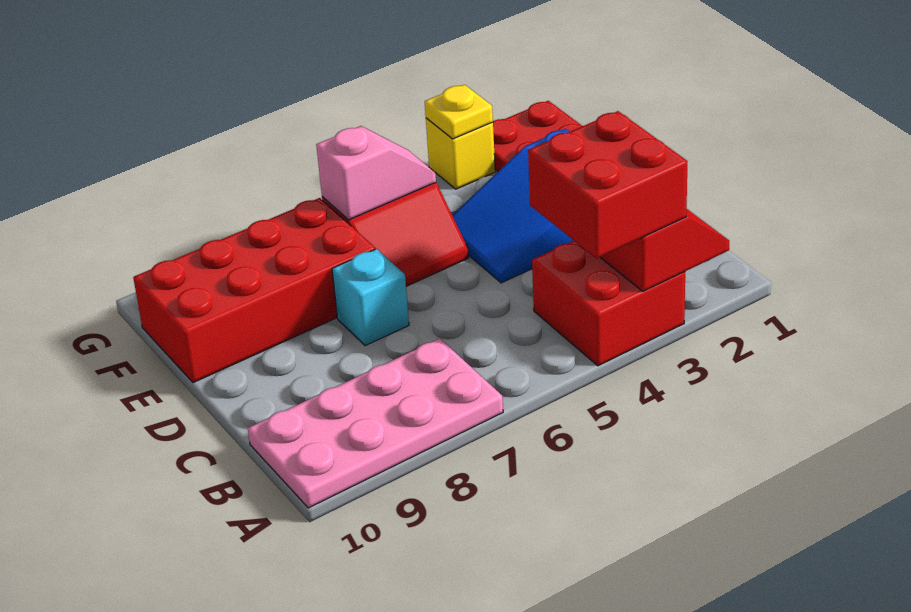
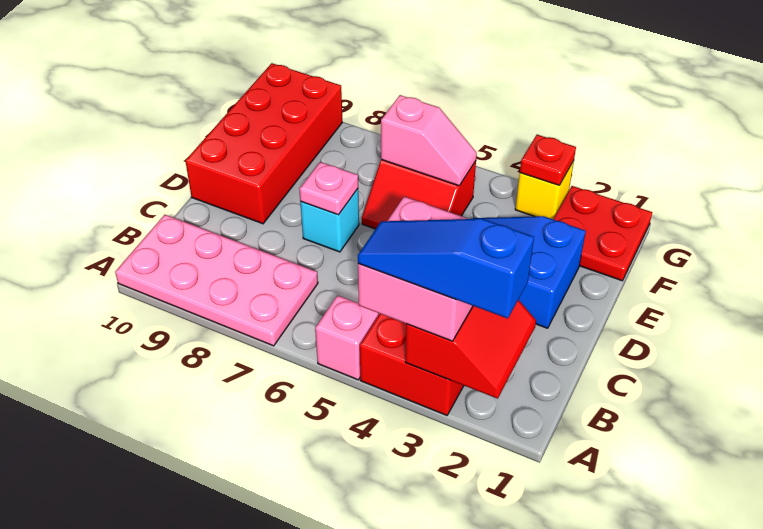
none -> blue 1x3 slope [358,219,534,318]
red 2x2 brick [528,111,687,259] -> pink 2x2 brick [358,197,473,341]
none -> pink 1x1 brick [315,295,379,380]
none -> pink 1x1 plate [299,162,358,215]
red 2x4 brick [133,198,375,383] -> red 2x4 brick turned to [185,63,342,224]
yellow 1x1 plate [425,85,493,139] -> red 1x1 plate [520,135,576,185]

